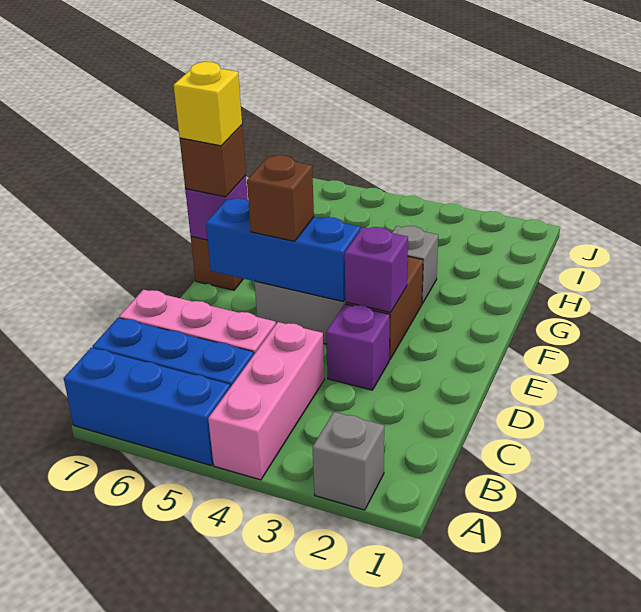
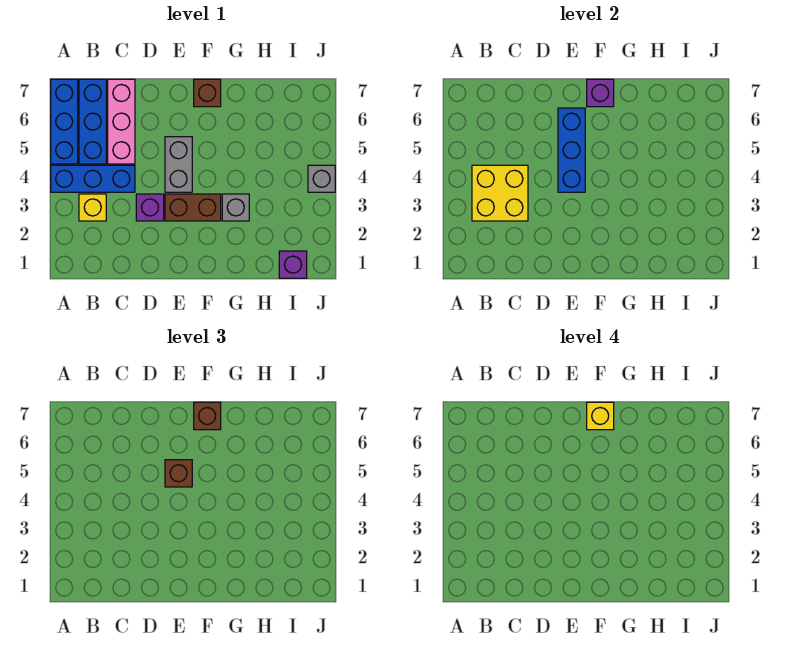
grey 1x1 brick [313,412,384,510] -> grey 1x1 brick moved to [308,165,335,192]
pink 1x3 brick [208,322,324,480] -> blue 1x3 brick [51,165,135,192]
none -> yellow 1x1 brick [79,194,106,221]
none -> yellow 2x2 brick [472,165,528,221]
purple 1x1 brick [345,227,408,312] -> purple 1x1 brick moved to [279,251,307,278]

